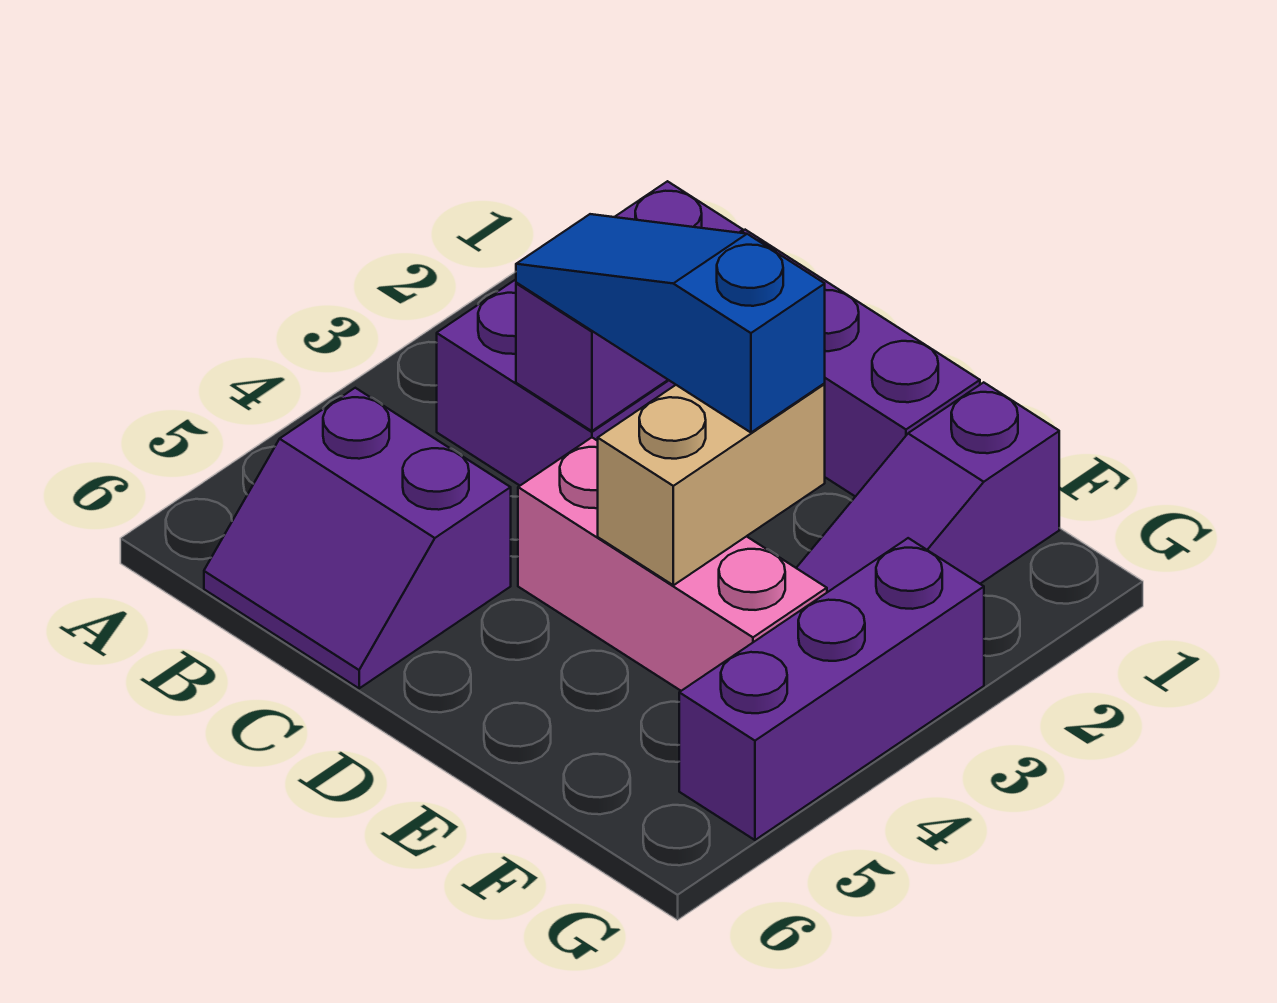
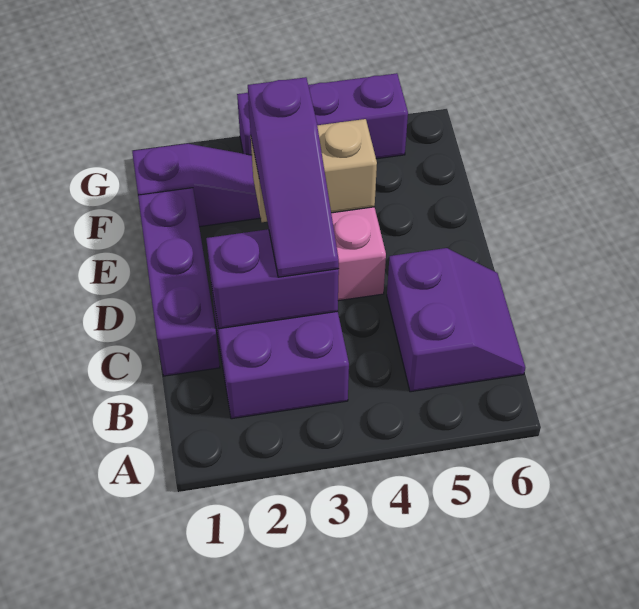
blue 1x3 slope [516,214,825,432] -> purple 1x3 slope [248,77,339,277]

